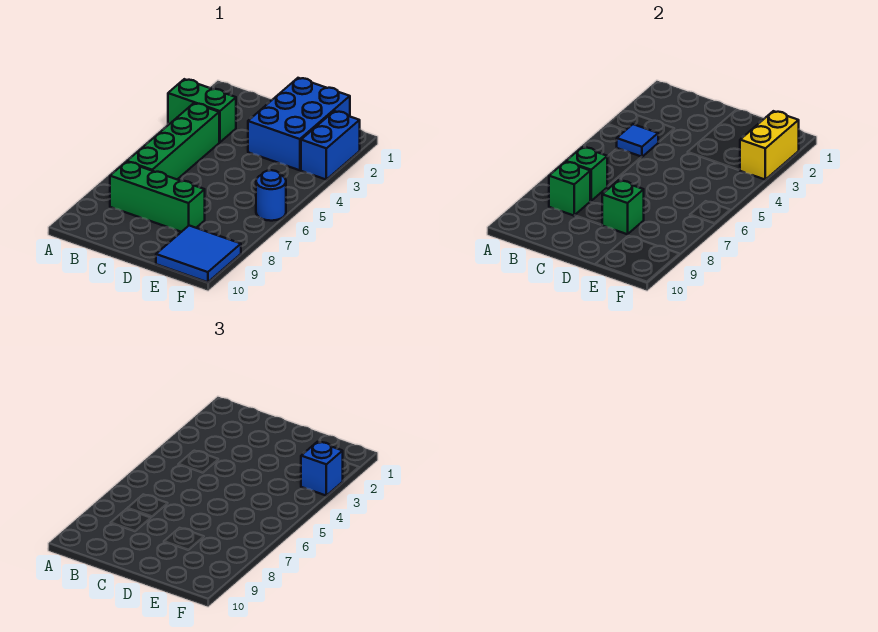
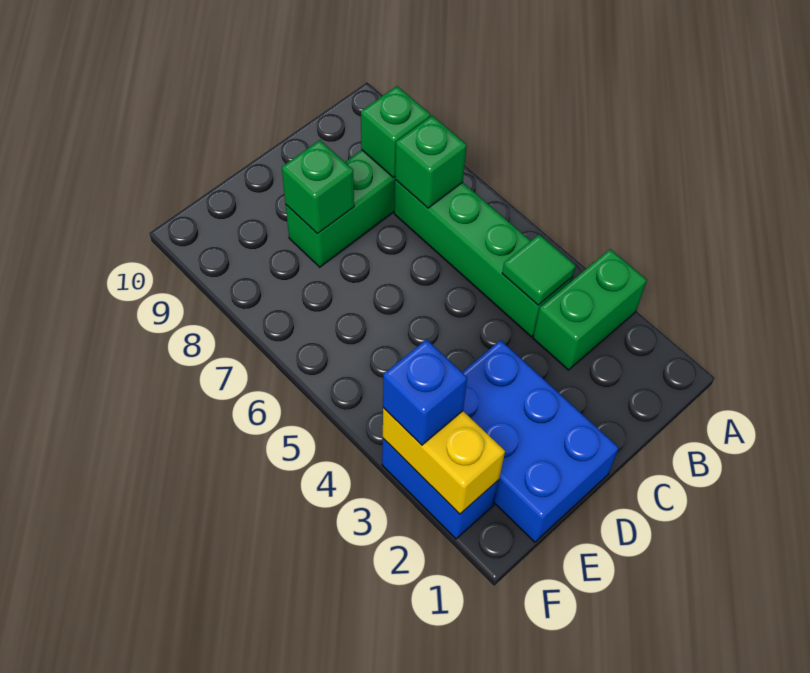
blue 1x1 tile [617,124,658,157] -> green 1x1 tile [502,234,576,305]
blue 2x2 tile [156,226,241,282] -> none
blue 1x1 round brick [256,170,286,221] -> none

